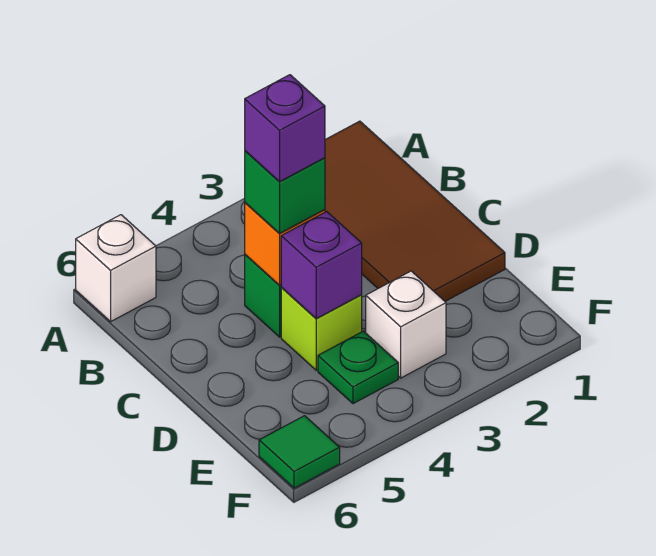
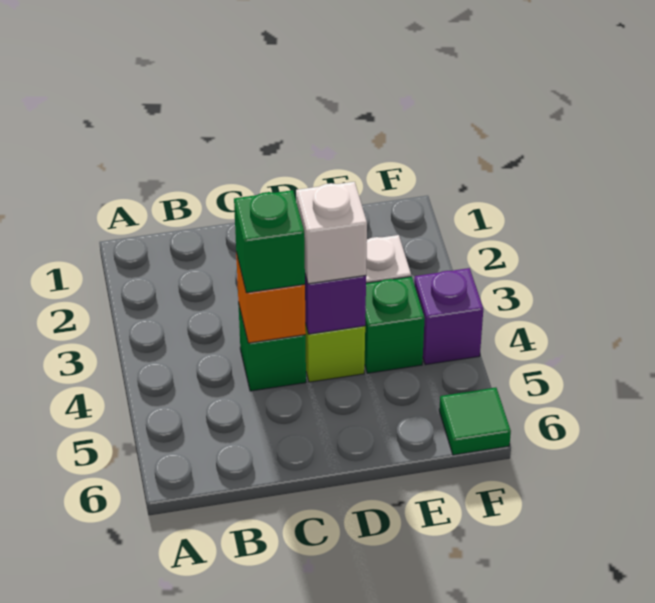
brown 2x4 tile [325,121,505,301] -> none
white 1x1 brick [76,215,156,321] -> white 1x1 brick moved to [296,182,367,284]
purple 1x1 brick [245,75,325,181] -> purple 1x1 brick moved to [414,268,483,365]
green 1x1 plate [318,331,398,404] -> green 1x1 brick [365,277,425,373]

